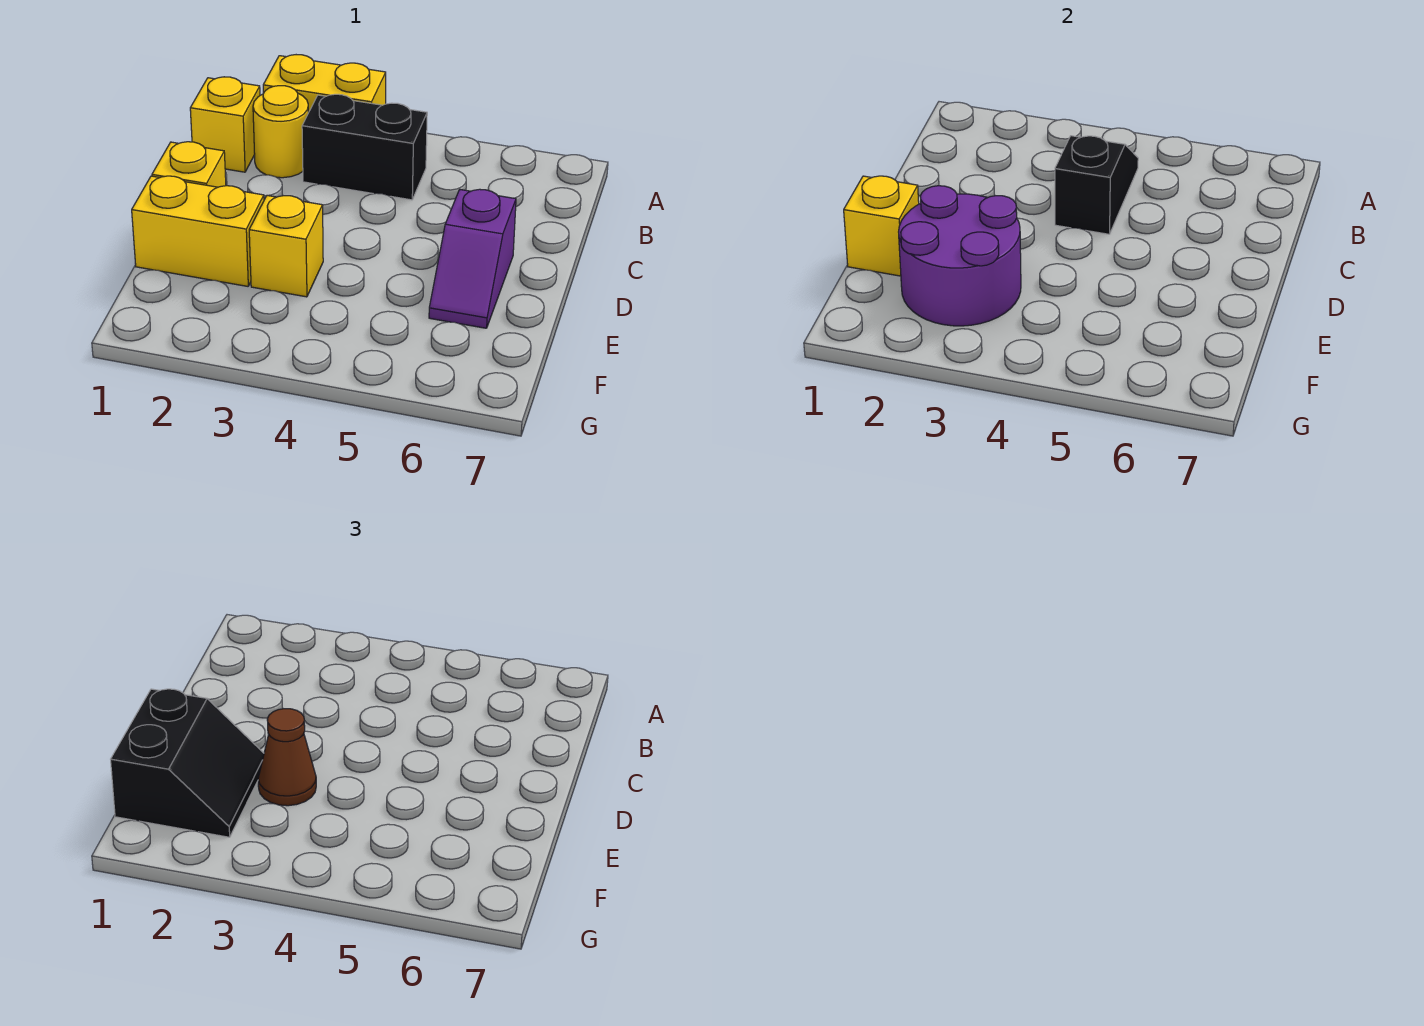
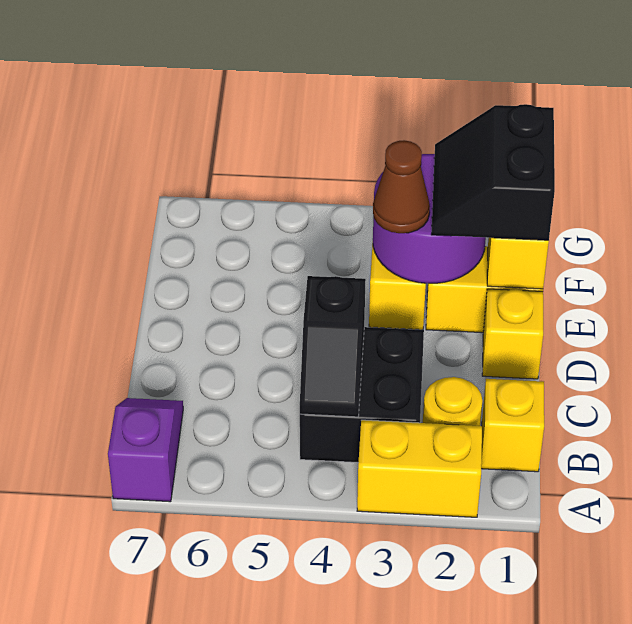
black 1x2 brick [302,94,427,200] -> black 2x2 brick [300,327,424,463]
purple 1x2 slope [429,189,516,328] -> purple 1x2 slope moved to [108,398,183,502]

